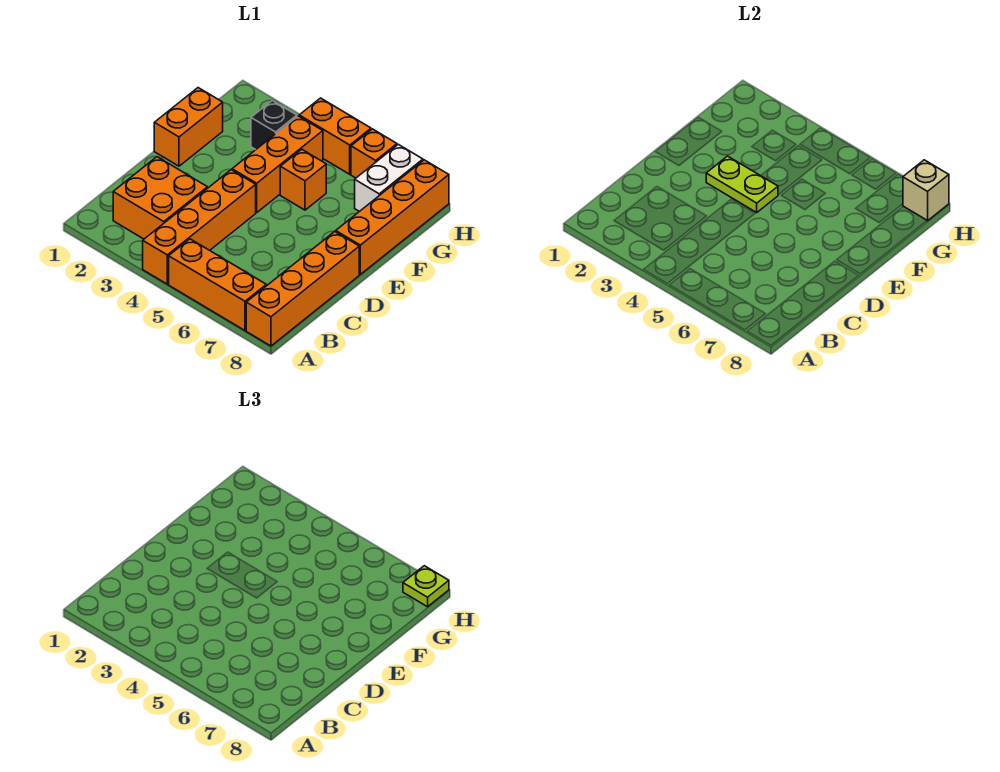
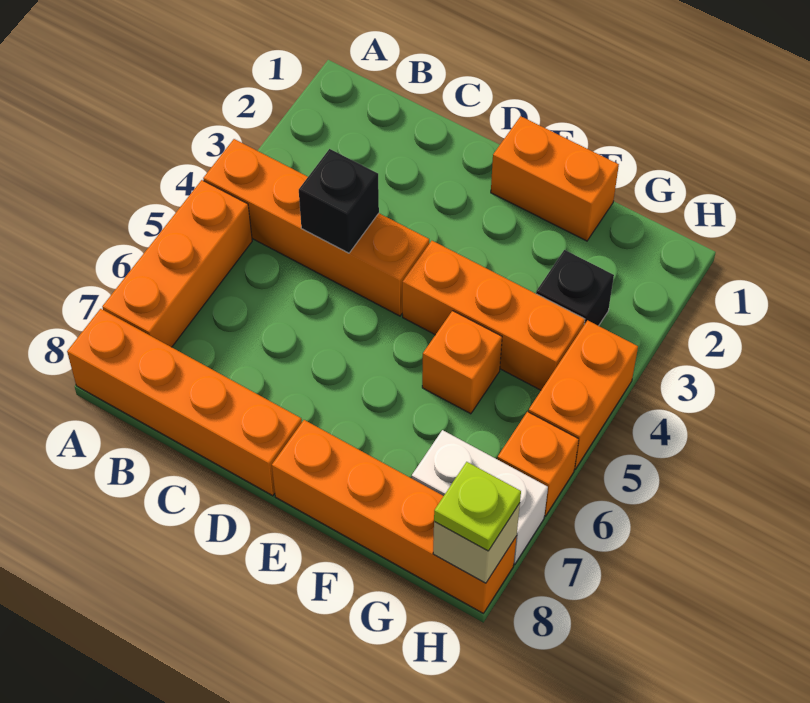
orange 2x2 brick [113,157,207,239] -> none
none -> black 1x1 brick [299,149,379,253]
lime 1x2 plate [706,156,778,212] -> none

